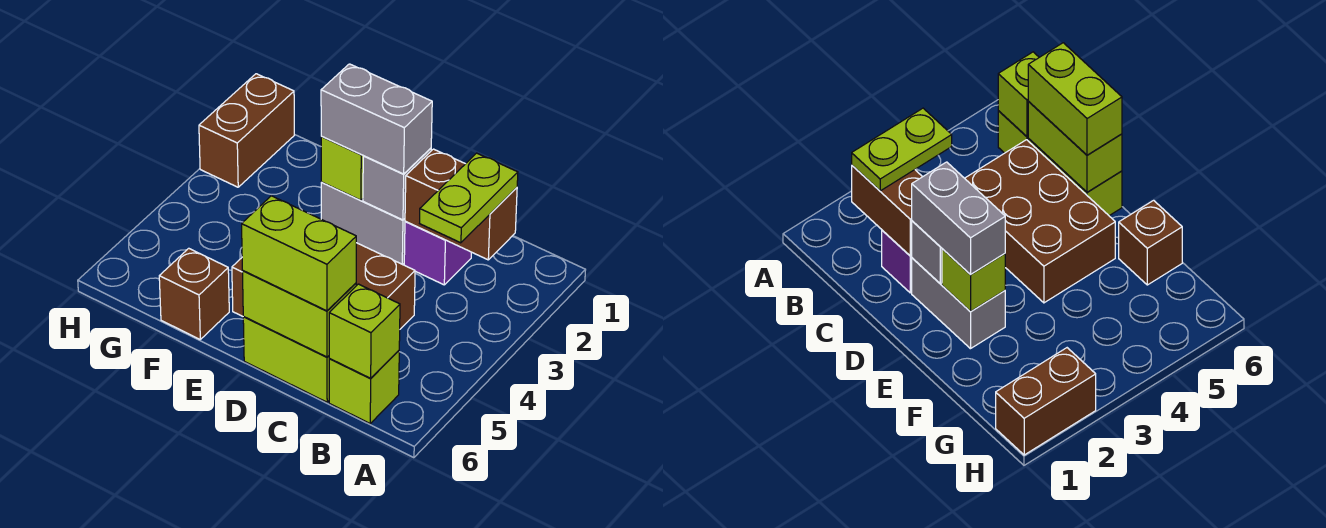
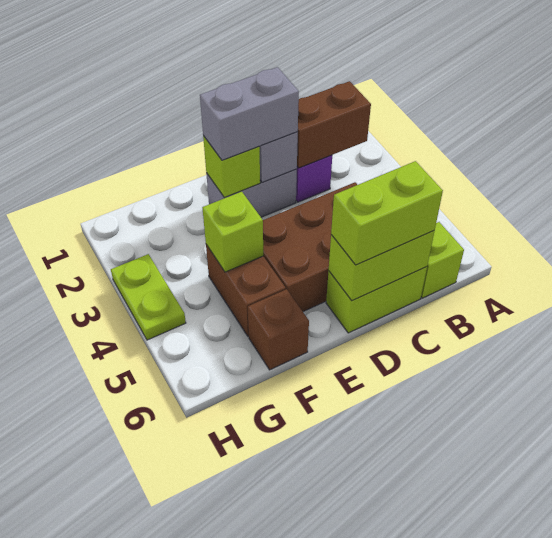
lime 1x2 plate [420,153,518,243] -> lime 1x2 plate moved to [111,254,186,340]
lime 1x1 brick [329,284,400,378] -> lime 1x1 brick moved to [202,192,263,272]
brown 1x2 brick [199,74,294,187] -> brown 1x2 brick moved to [206,245,286,336]

